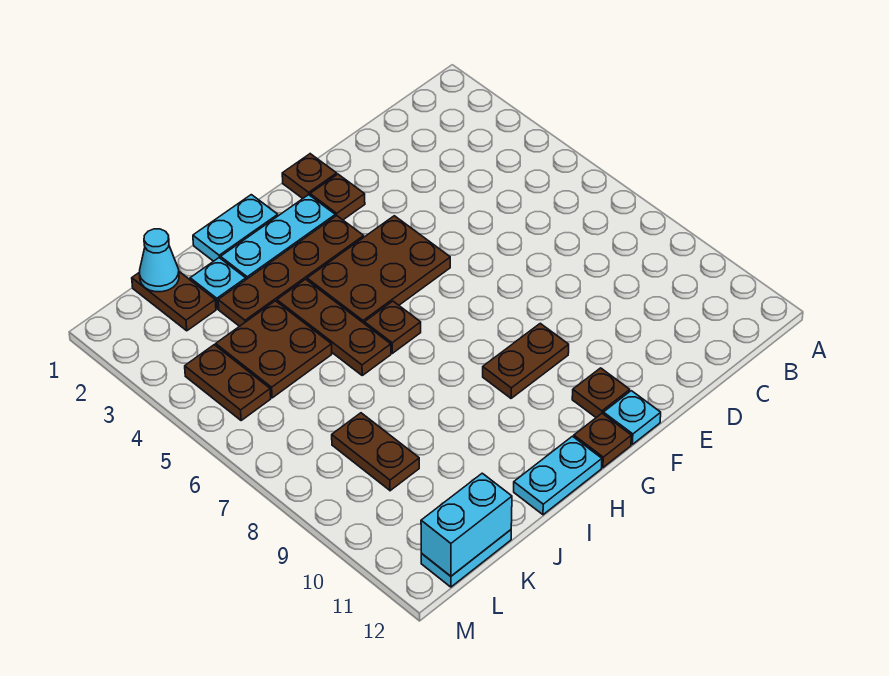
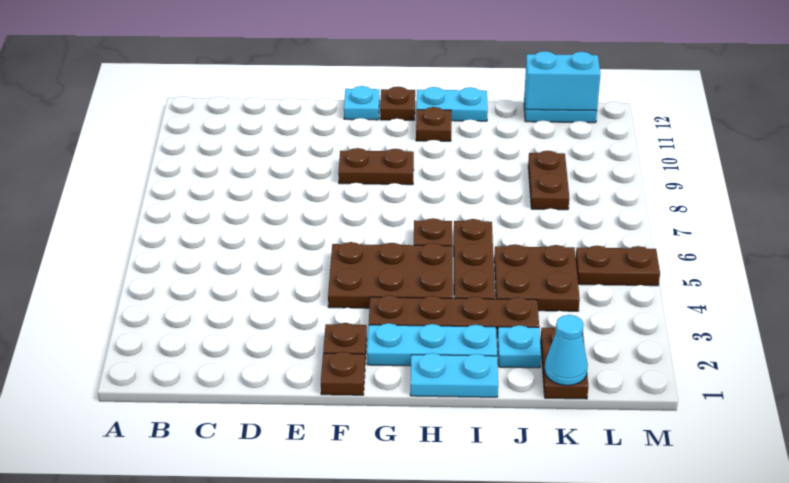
brown 1x1 plate [572,368,630,417] -> brown 1x1 plate moved to [416,107,451,141]
brown 1x2 plate [185,345,271,420] -> brown 1x2 plate turned to [576,246,660,286]

